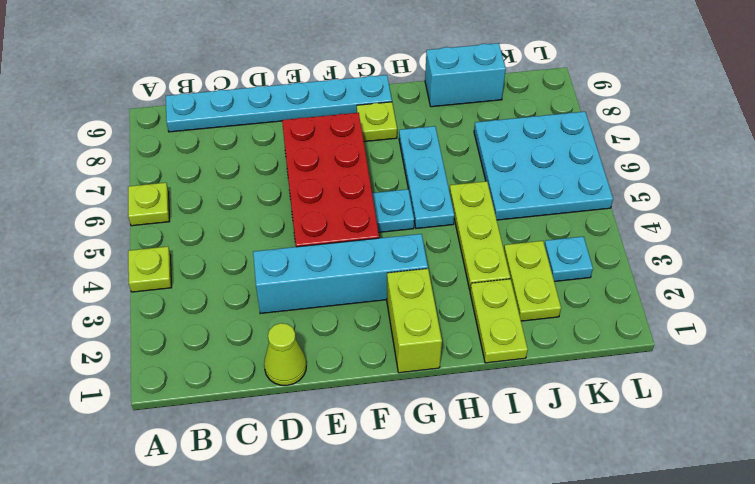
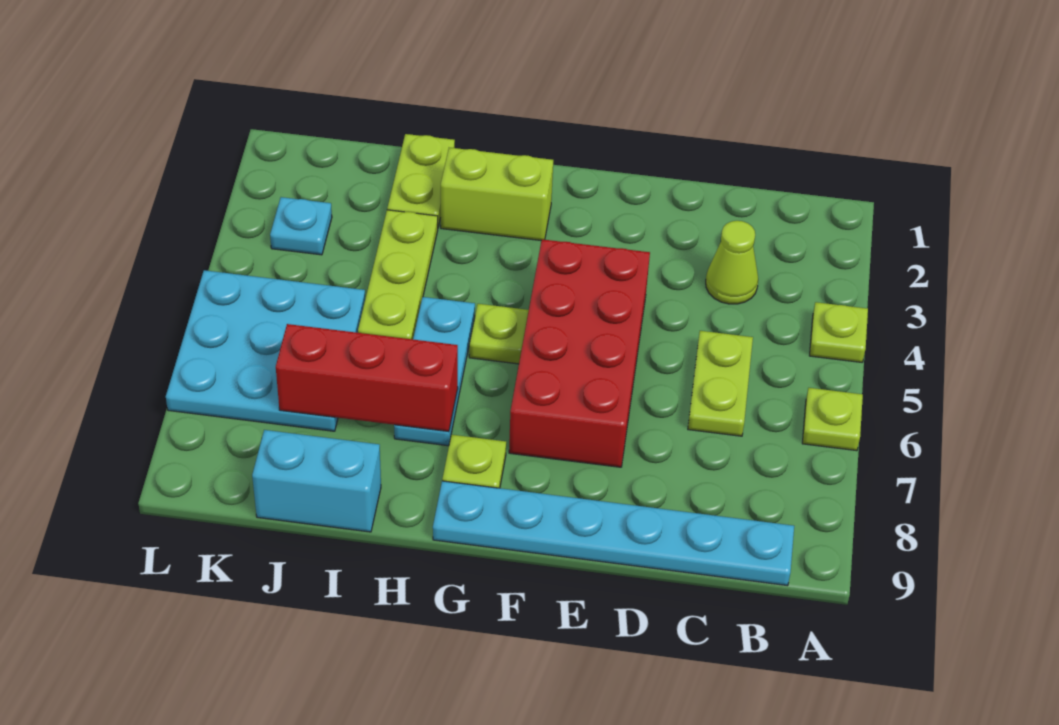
lime 1x1 cone [264,323,306,385] -> lime 1x1 cone moved to [706,221,758,304]
cyan 1x4 brick [253,234,428,314] -> none
lime 1x2 brick [387,269,442,373] -> lime 1x2 brick turned to [441,148,553,240]
cyan 1x1 plate [372,189,414,232] -> lime 1x1 plate [469,304,529,364]
none -> red 1x3 brick [276,324,458,432]
lime 1x2 plate [504,241,561,321] -> lime 1x2 plate moved to [688,331,753,436]

